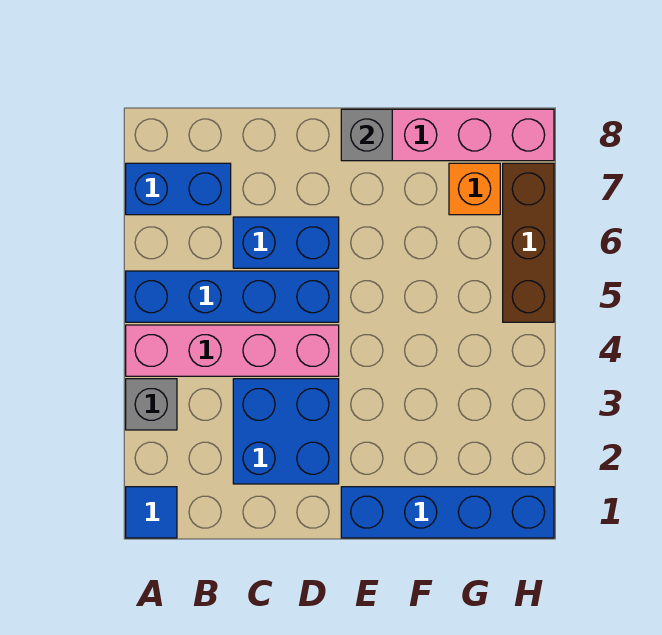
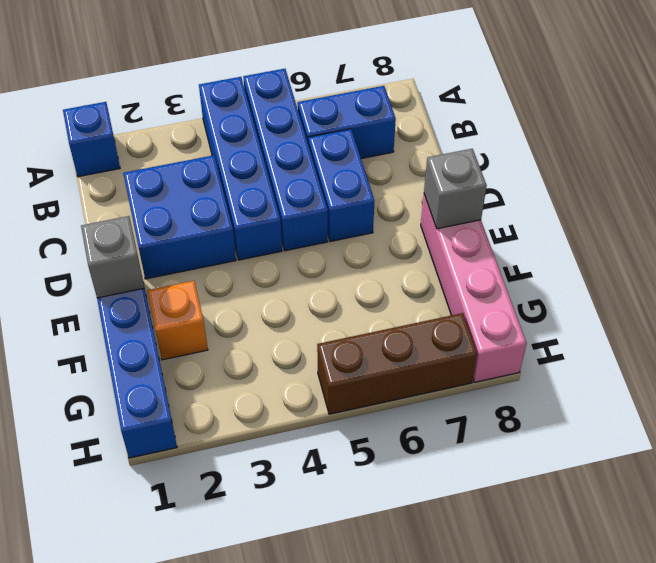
blue 1x1 tile [126,487,177,538] -> blue 1x1 brick [63,102,120,177]
grey 1x1 brick [126,379,177,430] -> grey 1x1 brick moved to [81,216,144,298]
pink 1x4 brick [126,325,339,376] -> blue 1x4 brick [199,77,282,260]
blue 1x2 brick [126,163,231,215] -> blue 1x2 brick turned to [298,86,396,159]
orange 1x1 brick [449,163,500,215] -> orange 1x1 brick moved to [147,281,208,360]

